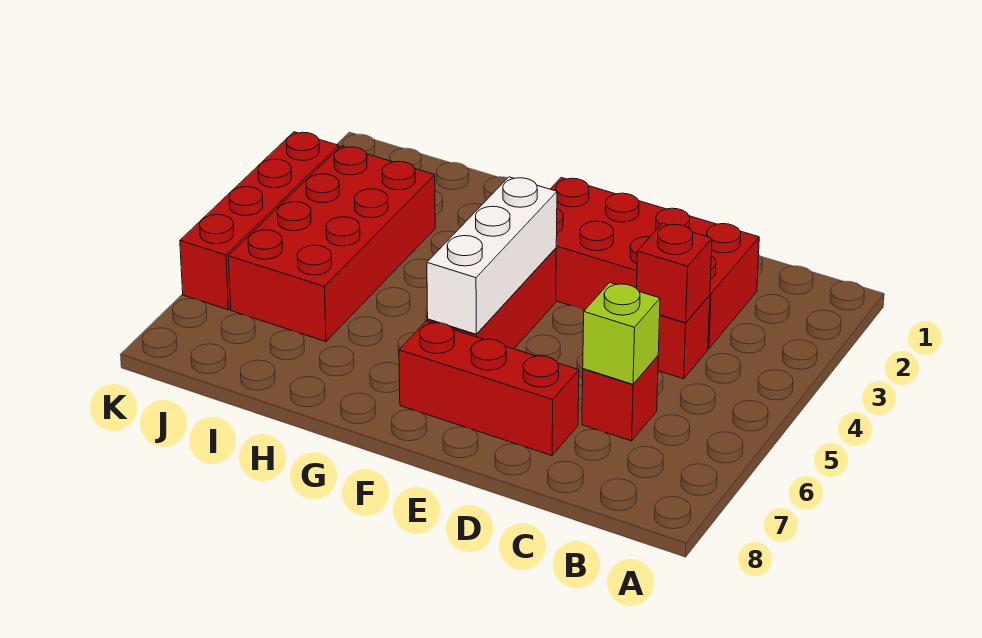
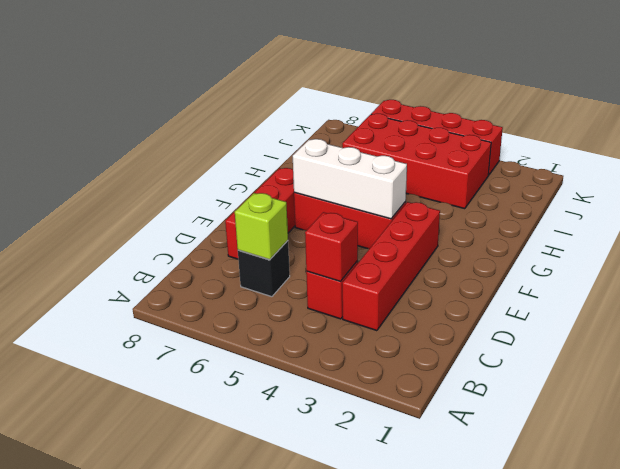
red 2x4 brick [551,178,759,349] -> red 1x4 brick [342,202,440,331]
red 1x1 brick [582,356,658,441] -> black 1x1 brick [238,241,290,297]

